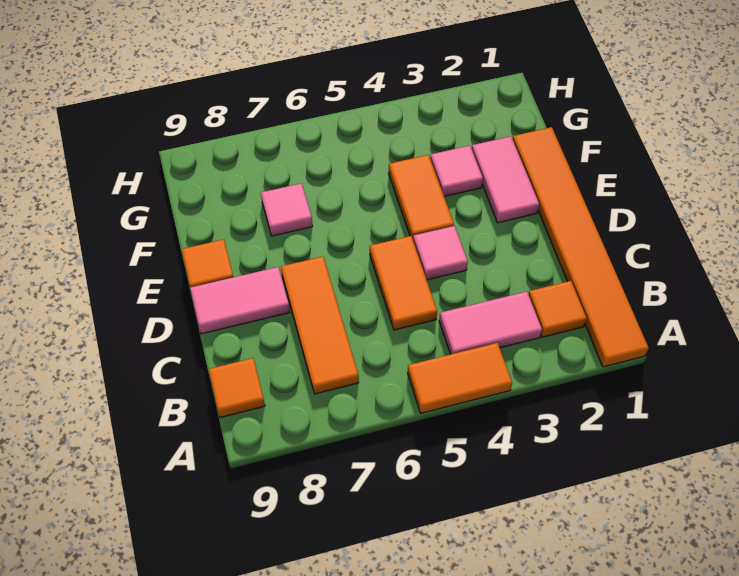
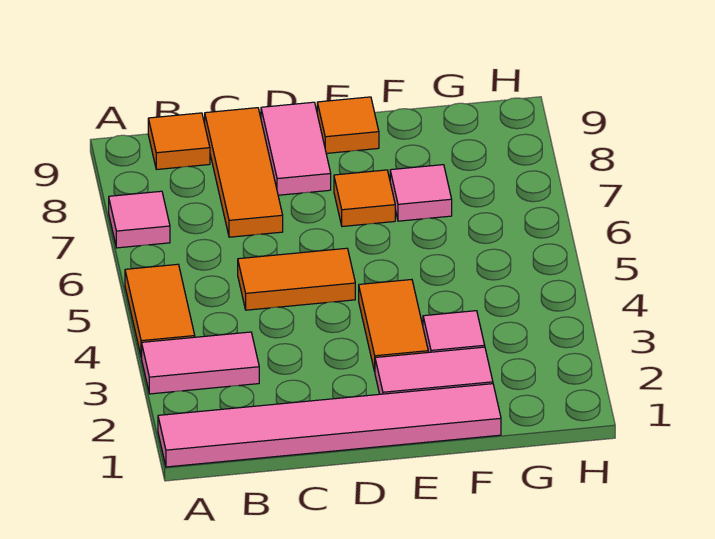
orange 1x6 tile [513,127,649,367] -> pink 1x6 tile [158,384,501,467]
orange 1x1 tile [528,281,587,337] -> orange 1x1 tile moved to [334,170,395,226]
pink 1x2 tile [439,292,542,354] -> pink 1x2 tile turned to [142,332,259,394]
orange 1x3 tile [281,257,359,394] -> orange 1x3 tile turned to [205,108,283,237]
pink 1x1 tile [413,226,468,280] -> pink 1x1 tile moved to [109,191,170,248]
orange 1x2 tile [389,155,454,239] -> orange 1x2 tile turned to [359,280,428,371]

